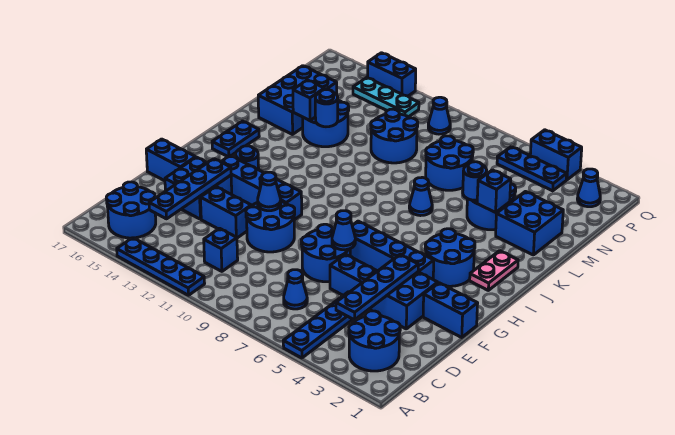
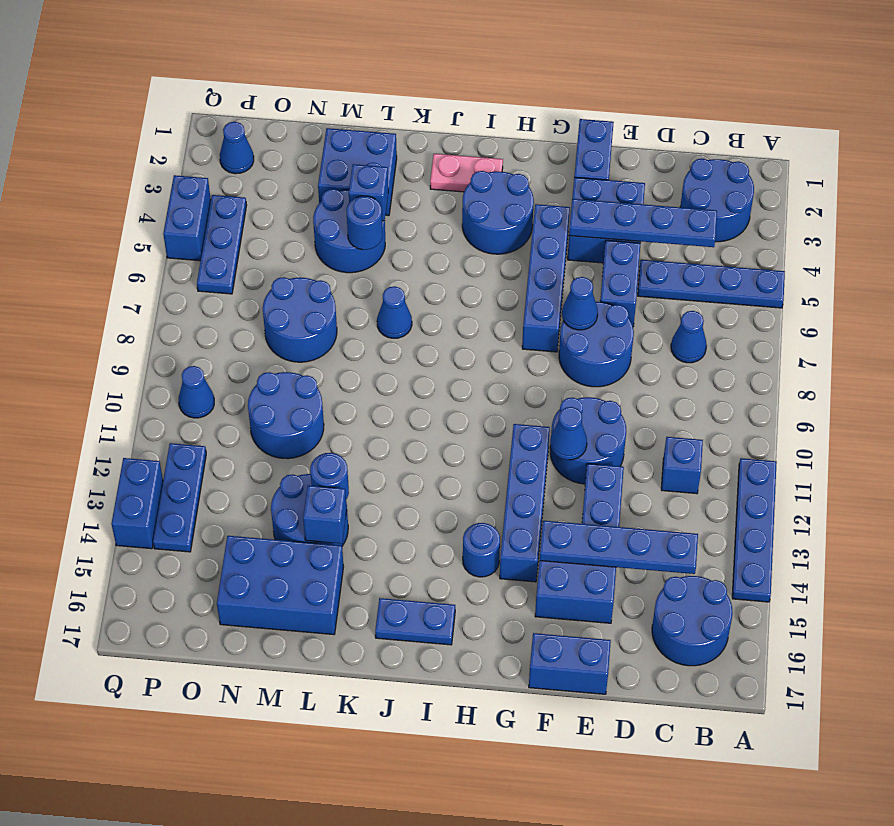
blue 1x2 brick [146,139,196,181] -> blue 1x2 brick turned to [529,633,611,694]
cyan 1x3 plate [353,78,419,117] -> blue 1x3 plate [153,443,206,552]

